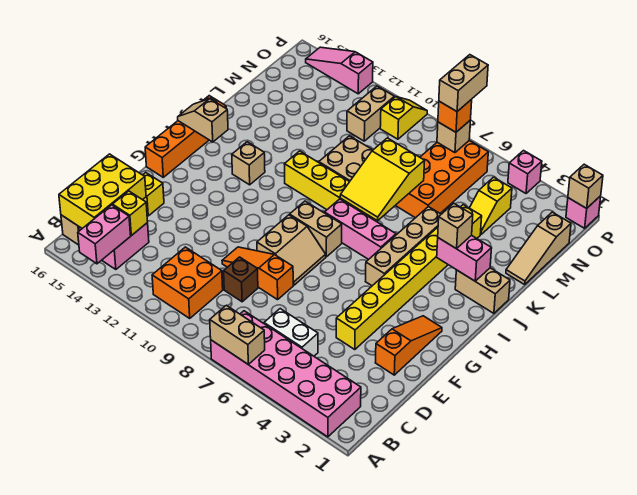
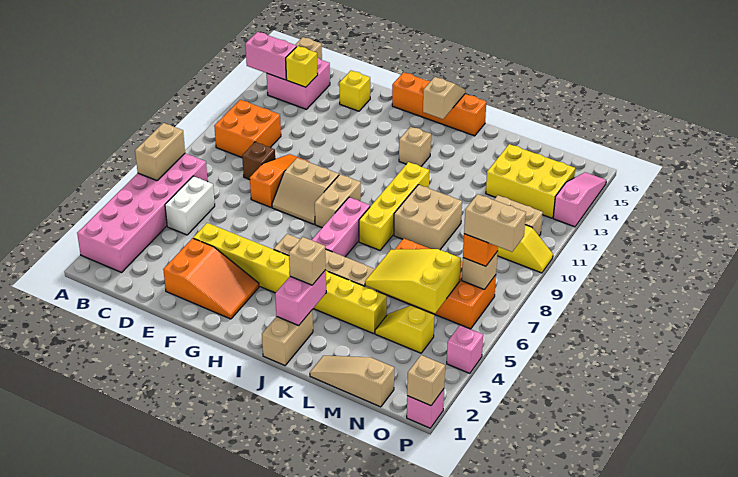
yellow 2x3 brick [59,154,146,228] -> yellow 2x3 brick moved to [486,144,575,218]
orange 1x3 slope [375,316,442,375] -> orange 2x3 slope [163,238,259,319]
yellow 2x3 slope [340,138,424,221] -> yellow 2x3 slope moved to [365,249,461,313]

